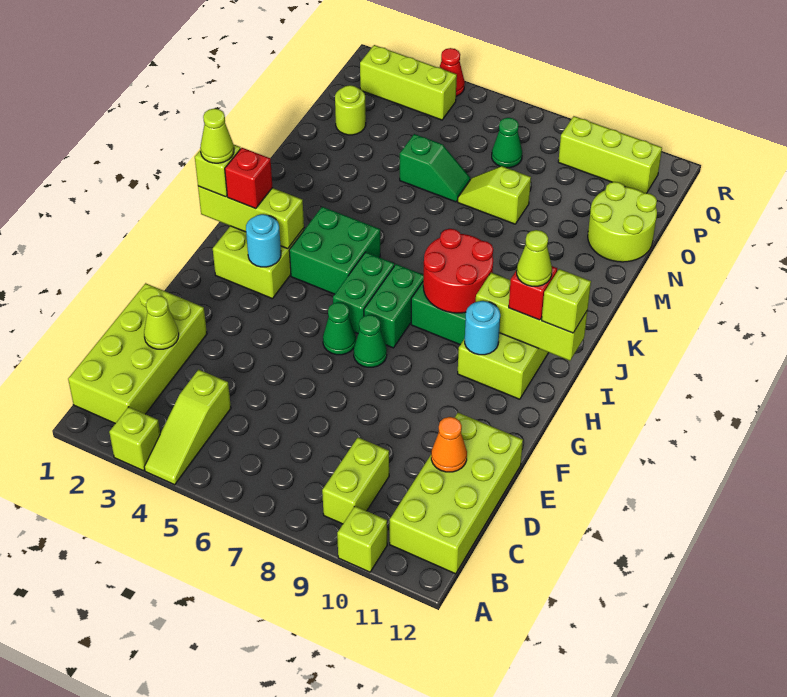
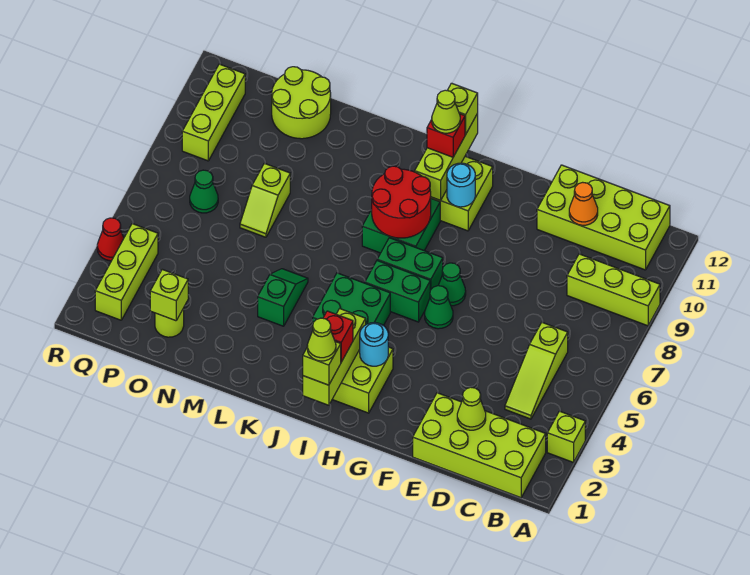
lime 1x3 slope [144,370,231,485] -> lime 1x3 slope turned to [505,322,568,419]
lime 1x1 brick [337,506,387,572] -> lime 1x1 brick moved to [150,269,188,321]
lime 1x2 brick [322,437,389,524] -> lime 1x3 brick [567,254,660,326]
green 1x2 slope [400,134,470,202] -> green 1x2 slope moved to [258,269,308,326]

